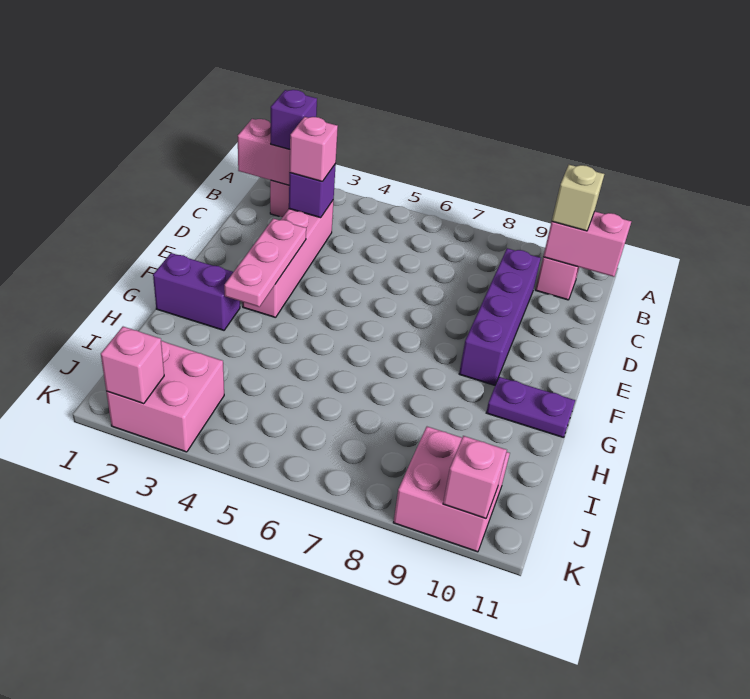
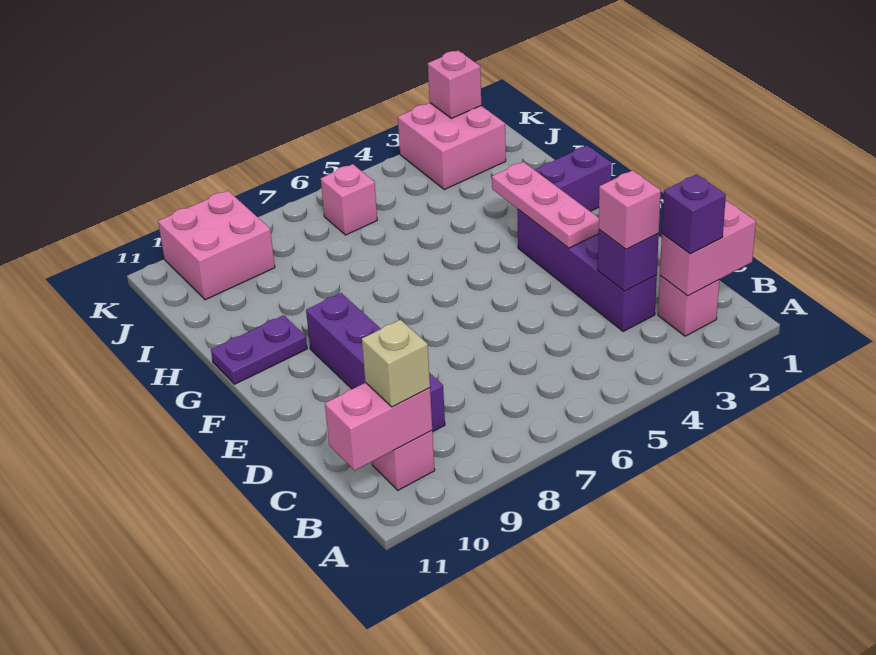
pink 1x4 brick [242,200,334,318] -> purple 1x4 brick [517,209,657,331]
pink 1x1 brick [443,436,507,519] -> pink 1x1 brick moved to [321,164,377,235]

